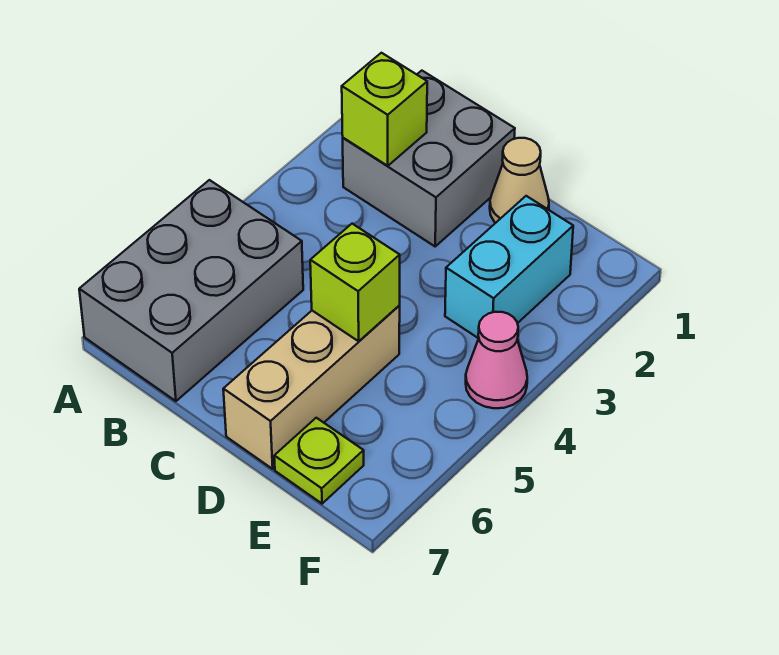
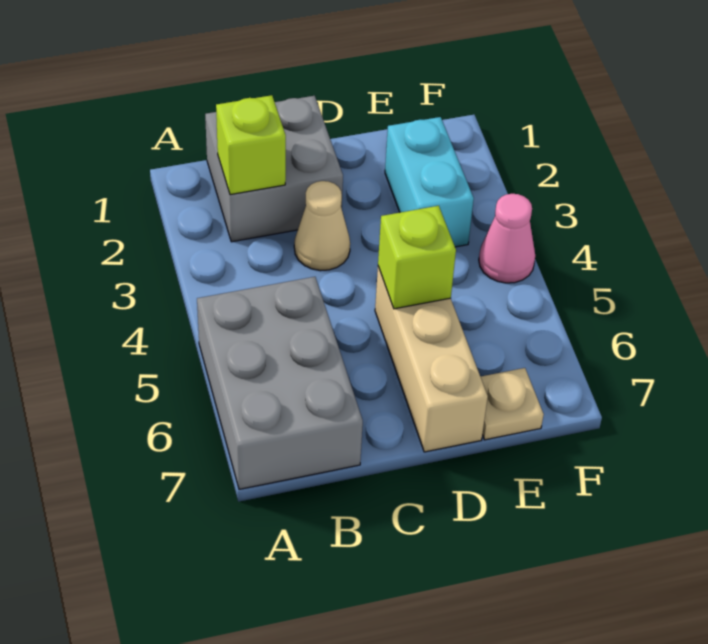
tan 1x1 cone [490,138,549,223] -> tan 1x1 cone moved to [294,181,350,271]
lime 1x1 plate [274,418,364,504] -> tan 1x1 plate [480,368,544,440]

